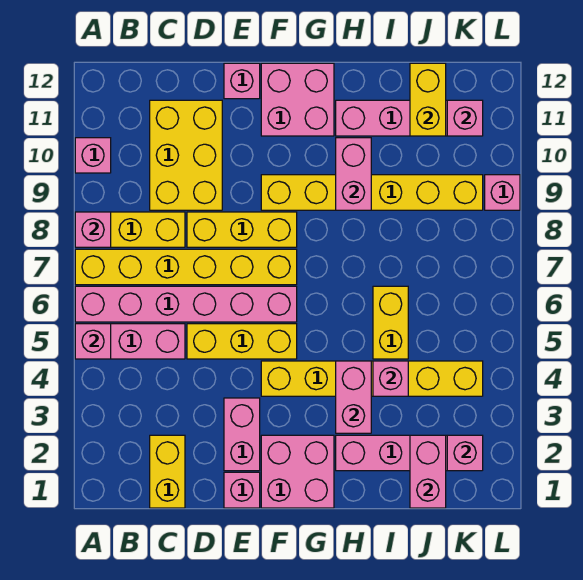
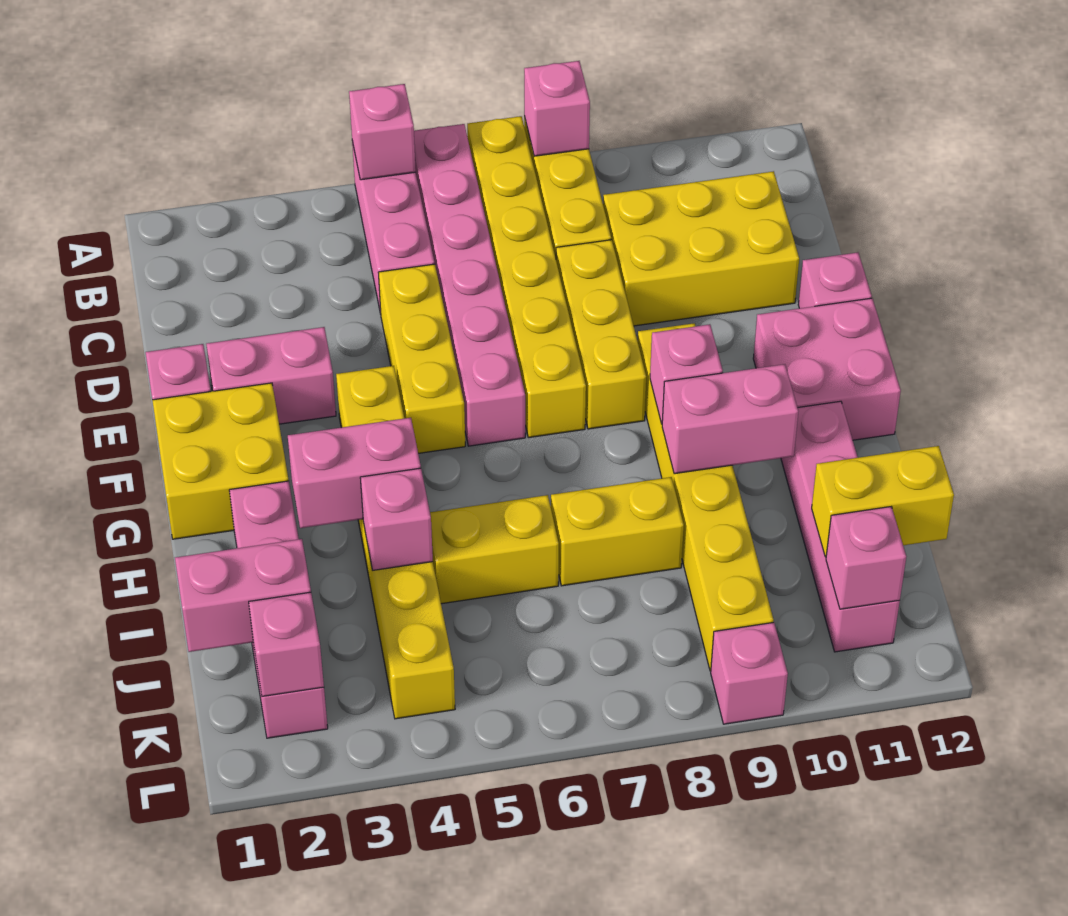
pink 1x1 brick [75,138,111,173] -> pink 1x1 brick moved to [650,324,723,424]
yellow 1x2 brick [150,435,185,508] -> yellow 1x2 brick moved to [551,477,684,586]
pink 2x2 brick [261,435,334,508] -> yellow 2x2 brick [152,383,289,539]

